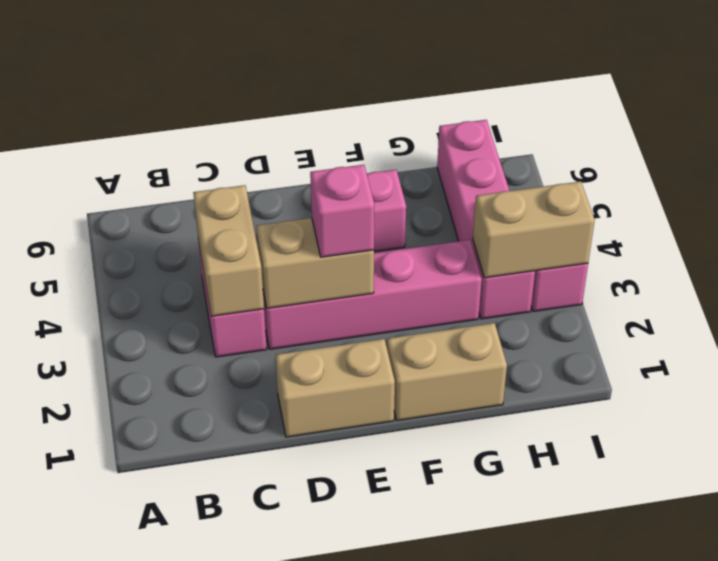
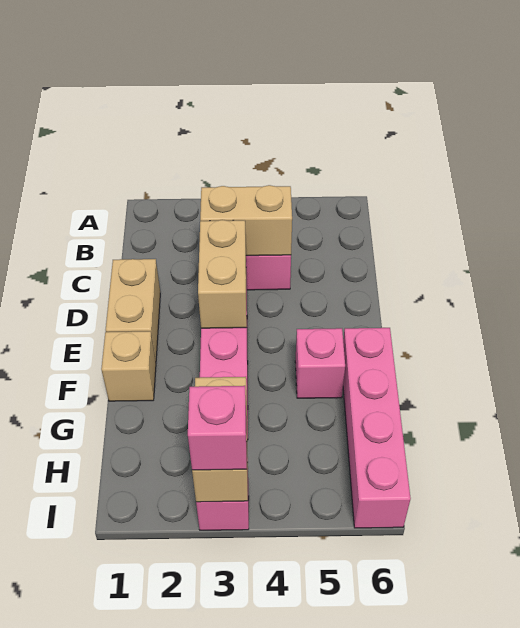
pink 1x1 brick [310,165,374,257] -> pink 1x1 brick moved to [188,386,247,470]
tan 1x2 brick [387,323,507,421] -> tan 1x1 brick [101,331,156,401]
pink 1x4 brick [437,120,535,319] -> pink 1x4 brick turned to [343,328,411,528]

